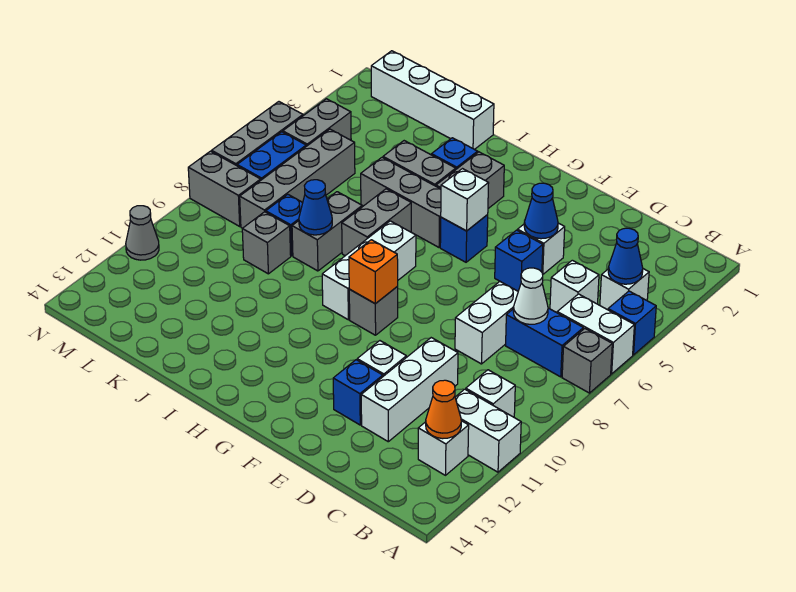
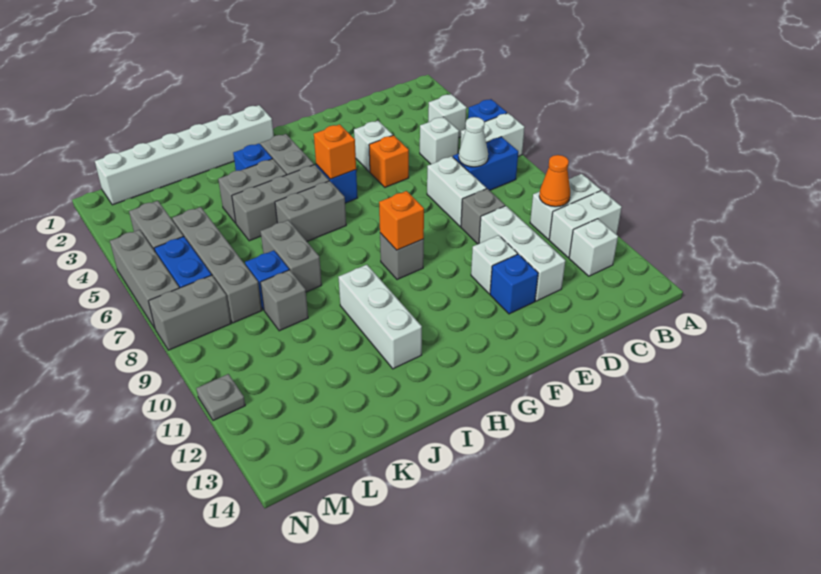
grey 1x1 brick [562,329,612,393] -> grey 1x1 brick moved to [461,189,505,244]
blue 1x1 cone [608,228,643,284] -> none
white 1x1 brick [466,370,515,417] -> white 1x2 brick [530,174,601,239]
orange 1x1 cone [426,380,461,439] -> orange 1x1 cone moved to [539,155,570,207]
blue 1x1 cone [524,183,558,239] -> none
blue 1x1 brick [495,230,543,291] -> orange 1x1 brick [369,135,409,187]
white 1x1 brick [441,169,489,231] -> orange 1x1 brick [314,124,356,179]
white 1x3 brick [322,221,416,320] -> white 1x3 brick moved to [339,265,422,369]
grey 1x2 brick [342,189,411,256] -> grey 1x2 brick turned to [275,181,346,241]
white 1x4 brick [371,51,494,150] -> white 1x6 brick [95,105,274,205]
blue 1x1 cone [299,180,332,235] -> none
grey 1x1 cone [126,206,159,260] -> grey 1x1 plate [196,374,245,421]

